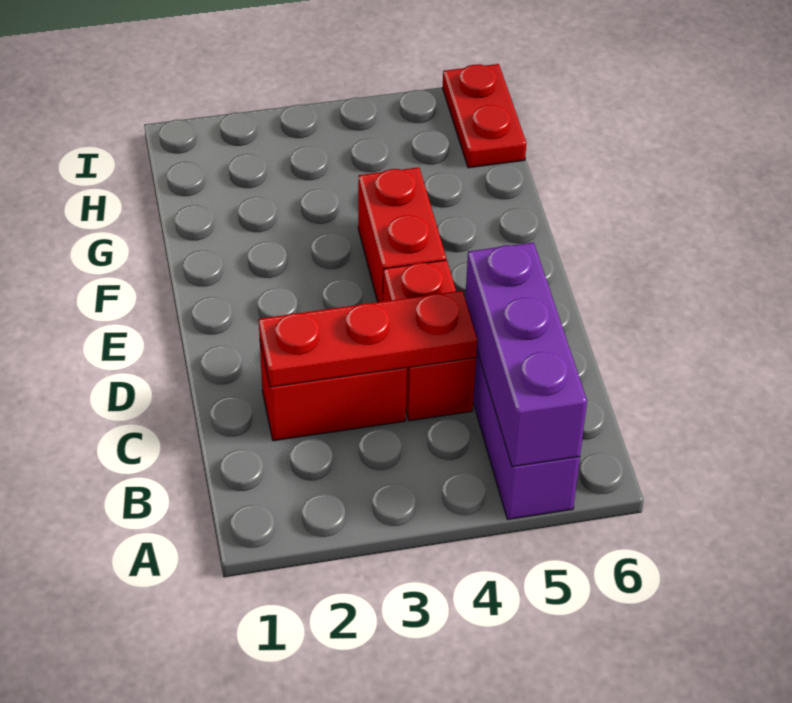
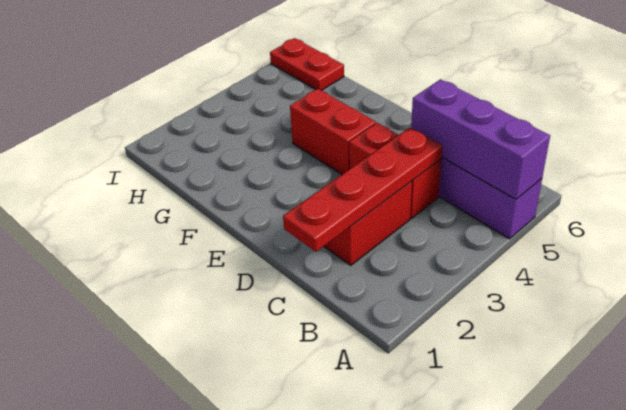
red 1x3 plate [259,291,477,387] -> red 1x4 plate [283,128,442,252]

